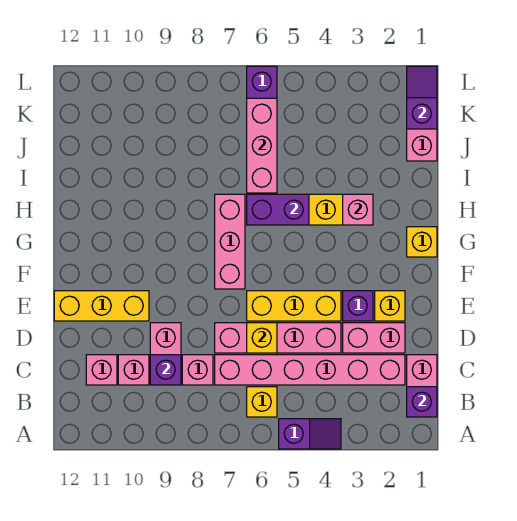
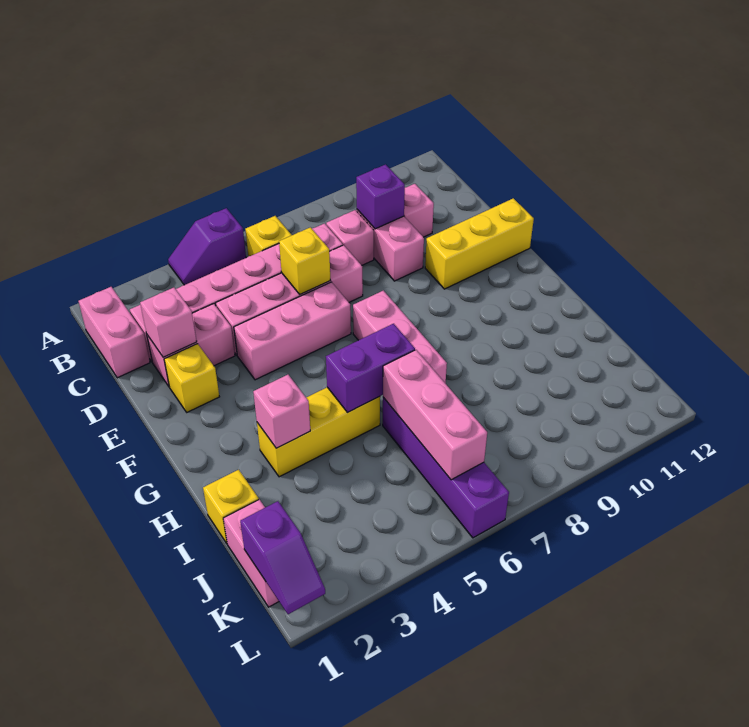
purple 1x1 brick [407,387,437,417] -> none
pink 1x1 brick [86,355,117,385] -> pink 1x1 brick moved to [140,288,197,357]
purple 1x1 brick [343,291,373,321] -> none
yellow 1x3 brick [247,291,341,321] -> pink 1x3 brick [234,282,351,380]
yellow 1x1 brick [407,227,437,257] -> yellow 1x1 brick moved to [203,470,259,543]

